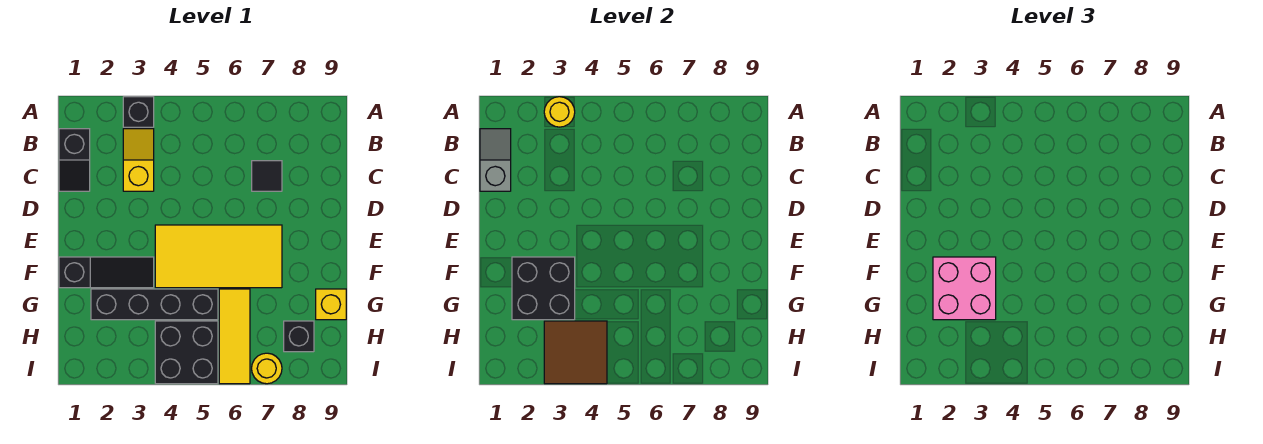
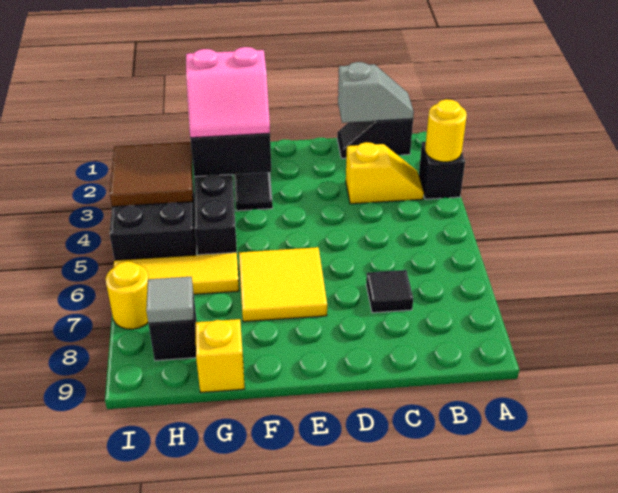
yellow 2x4 tile [155,225,282,288] -> yellow 2x2 tile [239,247,327,322]
pink 2x2 brick [933,257,996,320] -> pink 2x2 slope [186,47,270,138]
none -> grey 1x1 tile [146,277,193,323]

